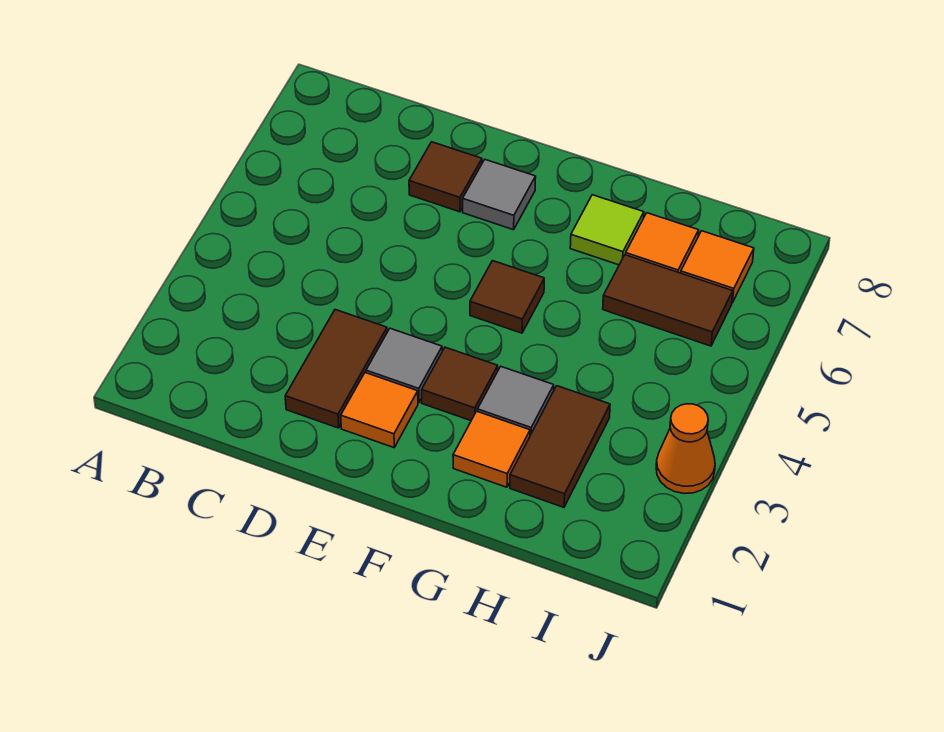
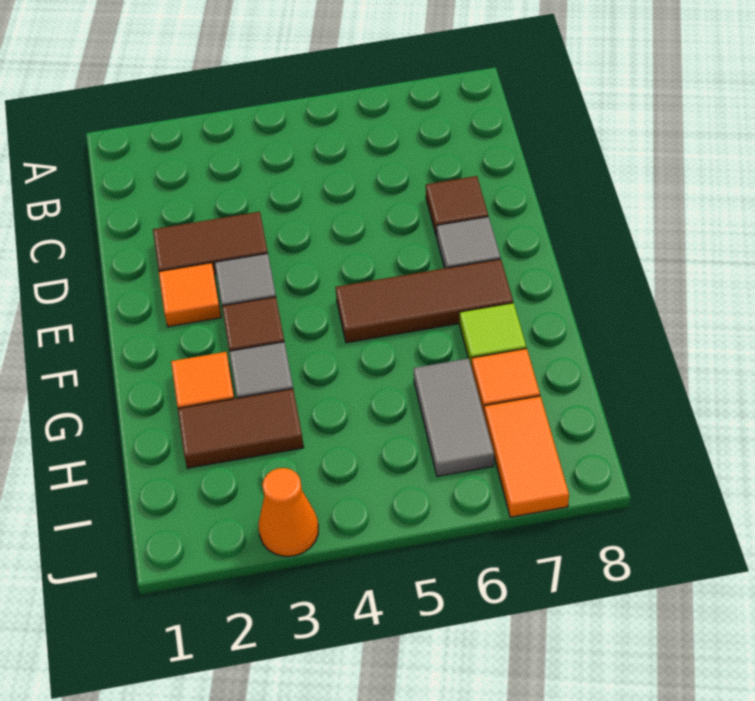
brown 1x1 tile [470,261,544,333] -> brown 1x3 tile [335,259,513,343]
brown 1x2 tile [603,255,733,346] -> grey 1x2 tile [414,358,494,476]
orange 1x1 tile [681,231,754,303] -> orange 1x2 tile [484,396,569,517]

